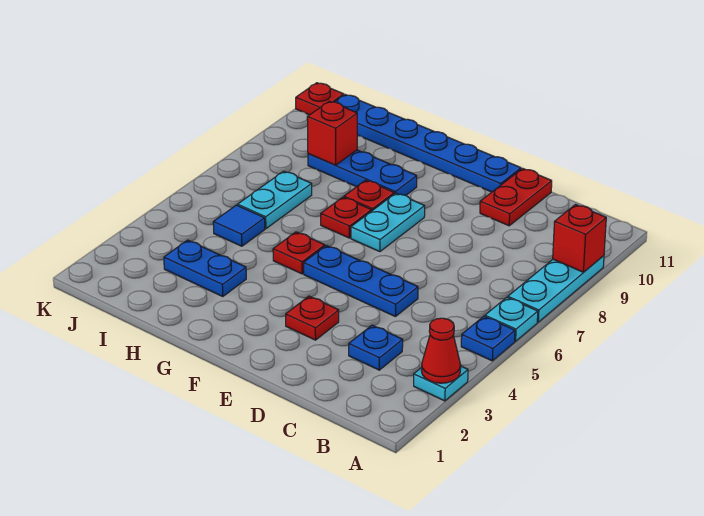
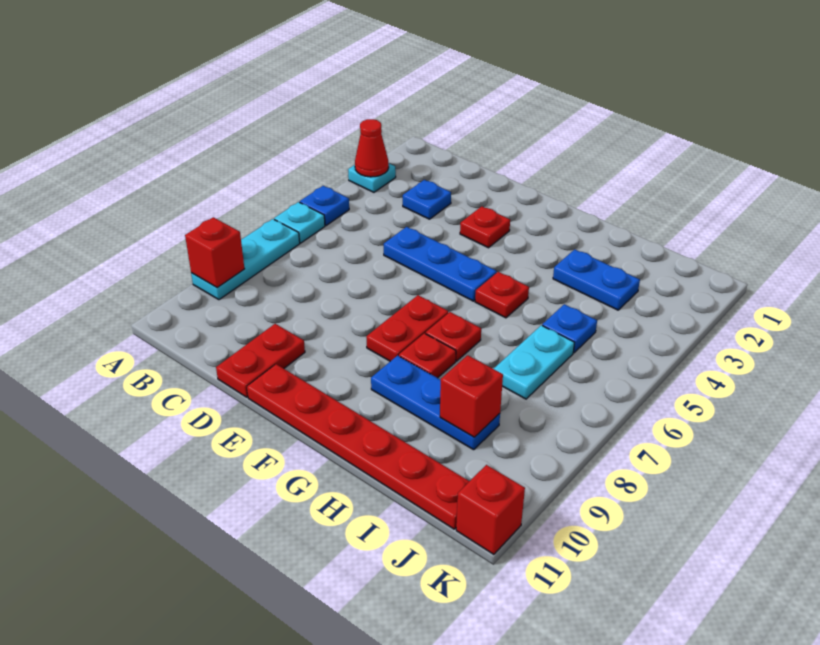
blue 1x6 plate [335,95,521,192] -> red 1x6 plate [247,364,469,529]
cyan 1x2 plate [351,193,425,252] -> red 1x2 plate [366,295,448,361]
blue 1x1 tile [213,205,265,246] -> blue 1x1 plate [542,304,597,353]
red 1x1 plate [296,83,344,115] -> red 1x1 brick [456,465,525,554]

